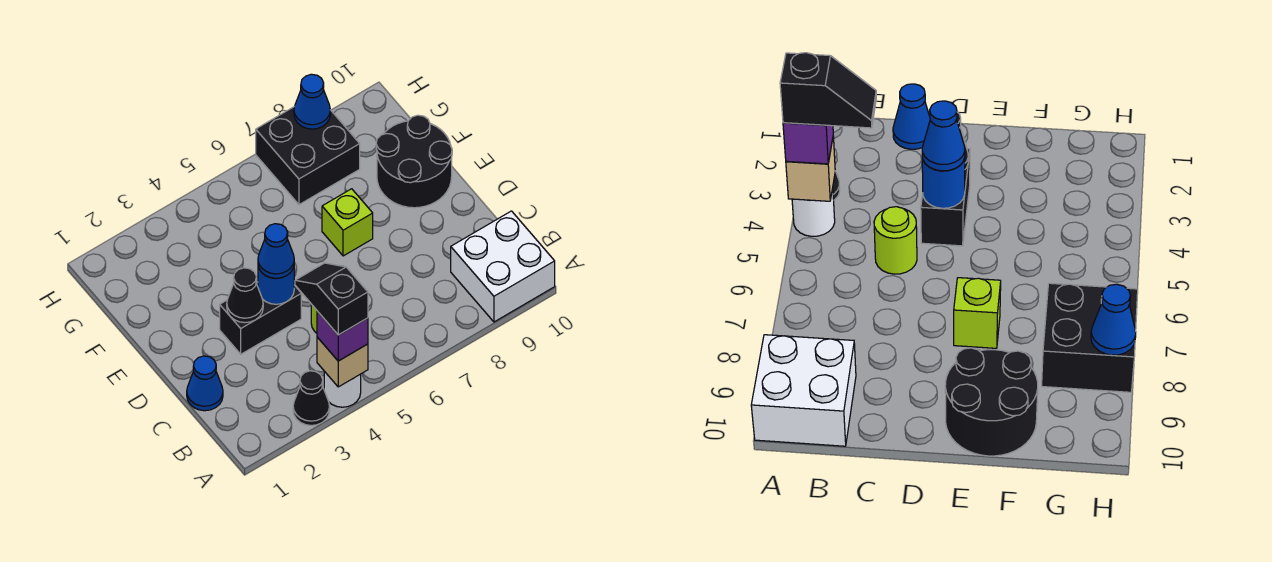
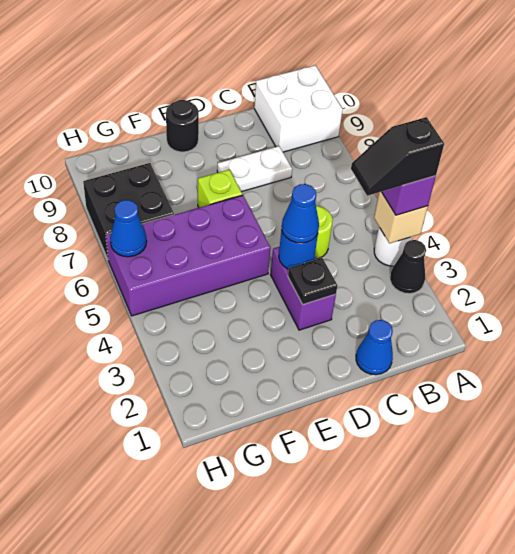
none -> white 1x2 plate [217,146,292,192]
black 1x2 brick [220,282,301,354] -> purple 1x2 brick [271,247,336,330]
black 1x1 cone [227,268,263,323] -> black 1x1 plate [288,258,338,304]
none -> purple 2x4 brick [106,195,271,316]
black 2x2 round brick [376,115,452,208] -> black 1x1 round brick [166,100,199,152]
blue 1x1 cone [294,74,330,129] -> blue 1x1 cone moved to [110,200,147,257]

